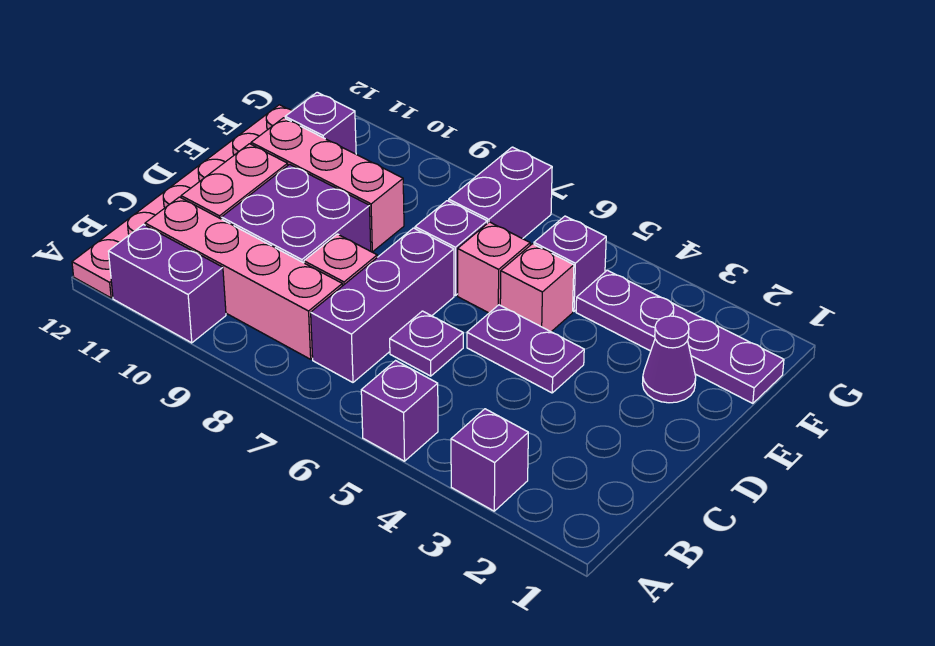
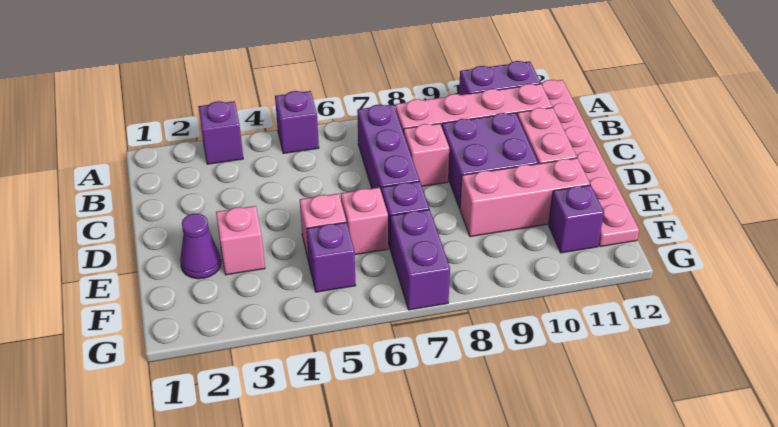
purple 1x1 plate [390,311,463,376] -> none
purple 1x2 plate [467,305,584,393] -> none
none -> pink 1x1 brick [216,206,265,275]
purple 1x4 plate [576,270,784,403] -> none

